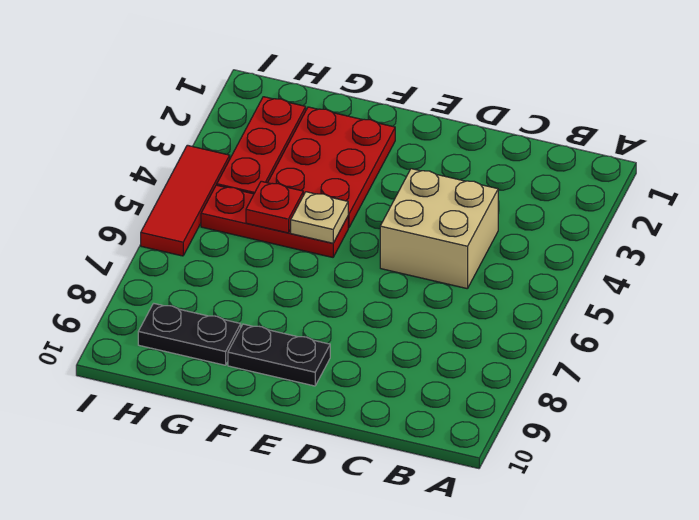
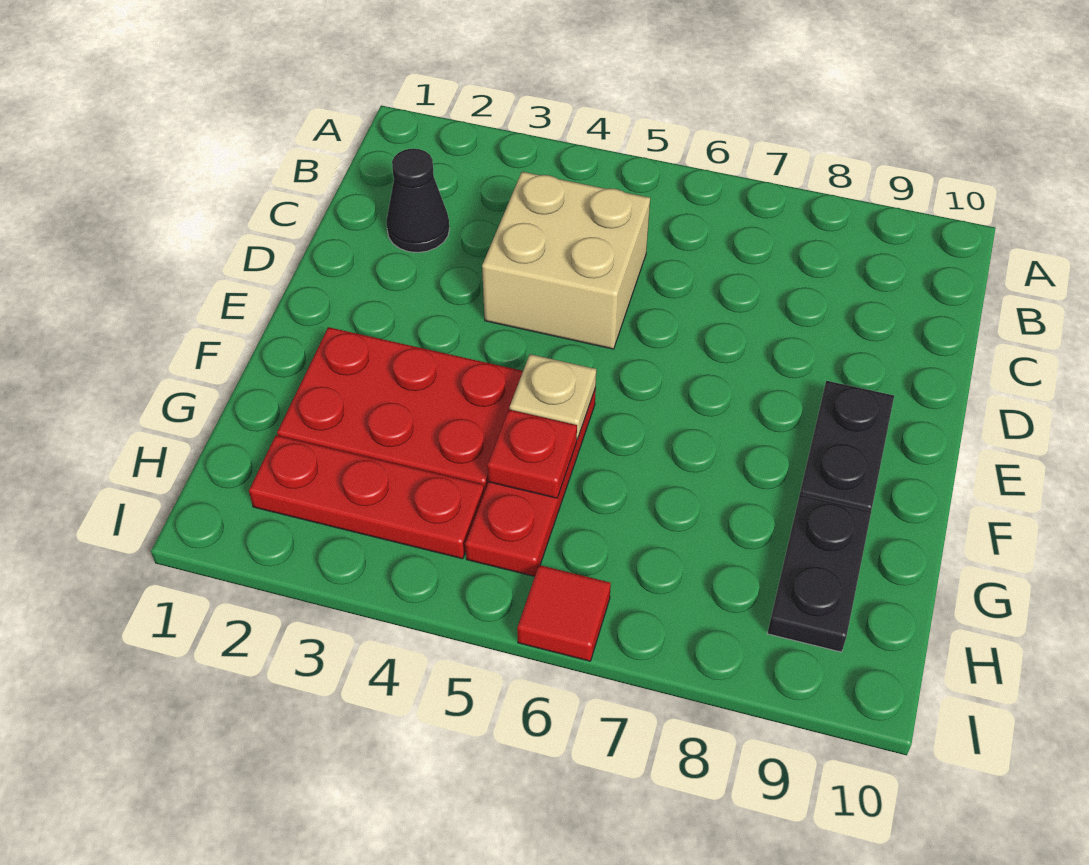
none -> black 1x1 cone [386,149,450,252]
red 1x3 tile [141,145,230,256] -> red 1x1 tile [517,565,611,661]

